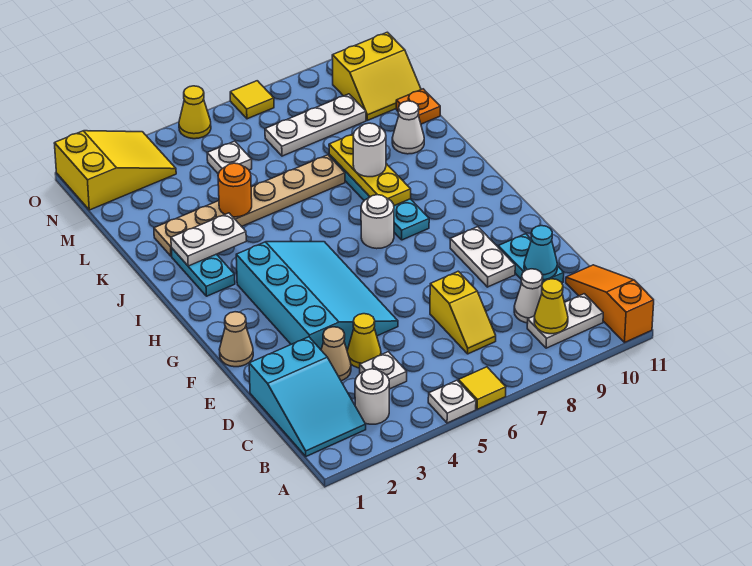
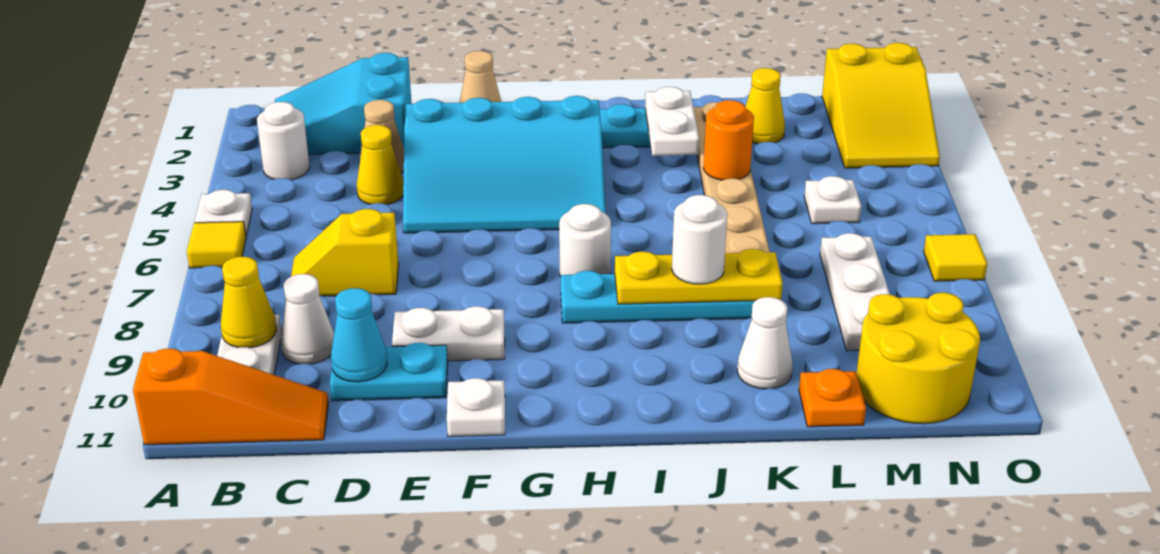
white 1x1 plate [360,352,407,389] -> white 1x1 plate moved to [447,378,505,437]
yellow 2x2 slope [332,32,421,120] -> yellow 2x2 round brick [857,293,980,424]
yellow 1x1 cone [179,86,211,139] -> yellow 1x1 cone moved to [745,68,785,144]

